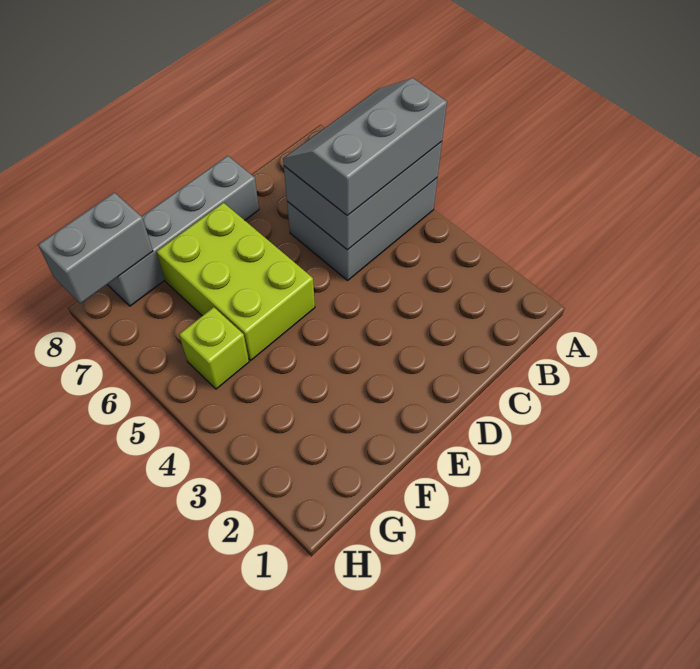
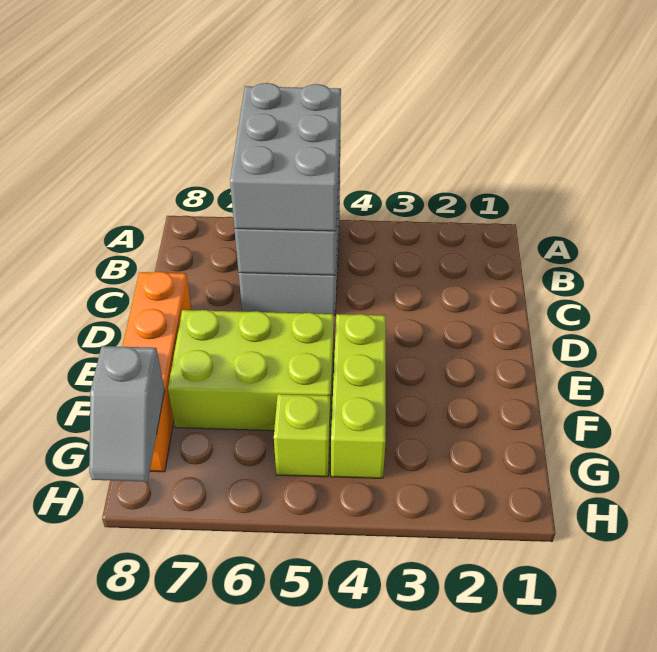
grey 2x3 slope [283,78,447,216] -> grey 2x3 brick [230,83,341,231]
grey 1x4 brick [107,156,259,306] -> orange 1x4 brick [122,272,192,472]
none -> lime 1x3 brick [331,314,386,478]
grey 1x2 brick [38,193,153,304] -> grey 1x2 slope [89,346,165,482]

